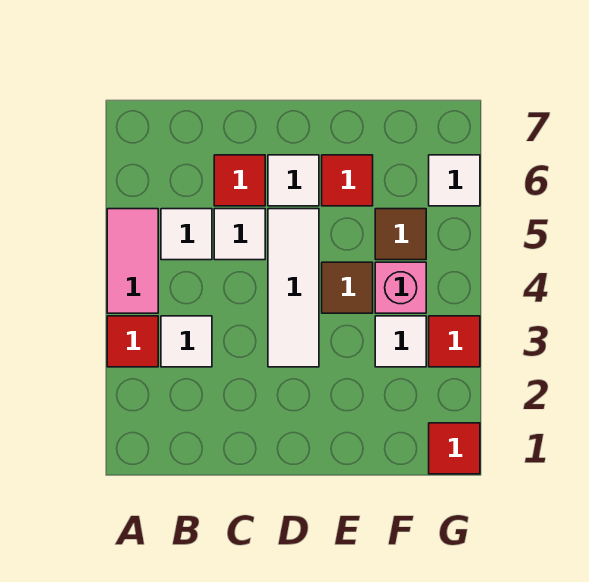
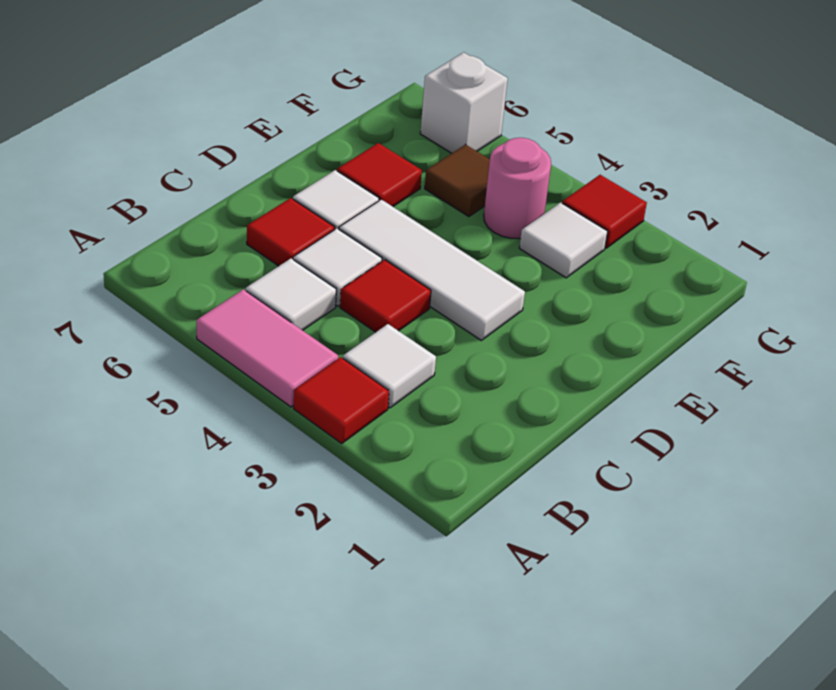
brown 1x1 tile [322,262,373,313] -> none
pink 1x1 brick [375,262,426,313] -> pink 1x1 round brick [484,138,551,239]
red 1x1 tile [429,423,480,474] -> red 1x1 tile moved to [340,260,431,332]
white 1x1 tile [429,155,480,206] -> white 1x1 brick [420,52,508,153]

